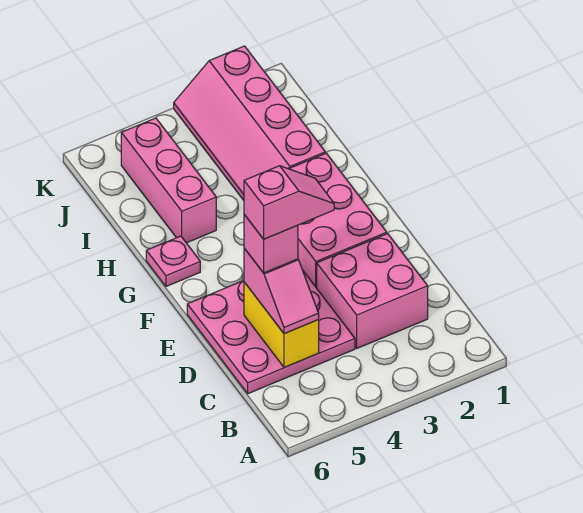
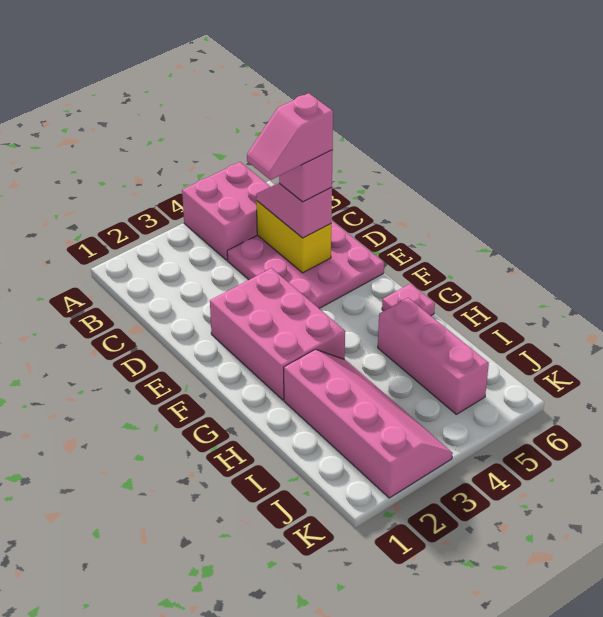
pink 2x2 brick [317,234,428,348] -> pink 2x2 brick moved to [182,162,271,260]

